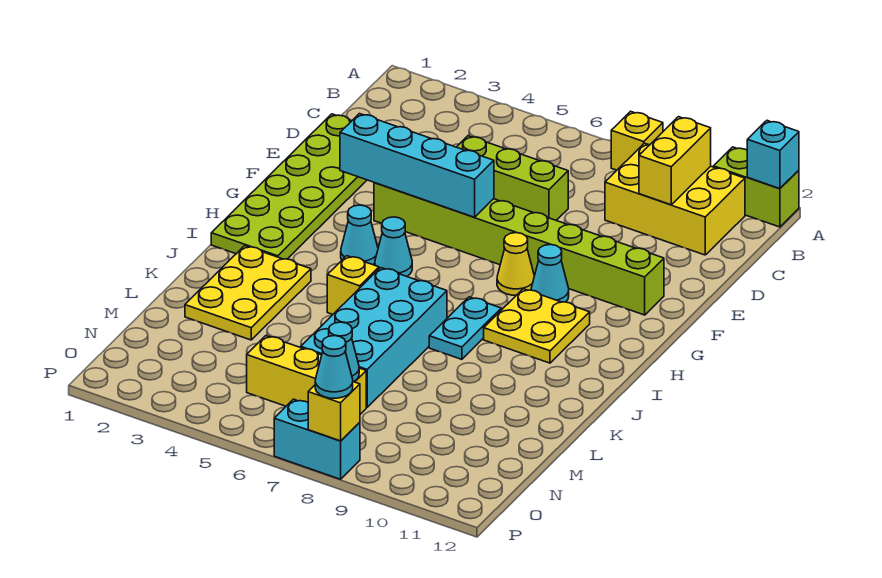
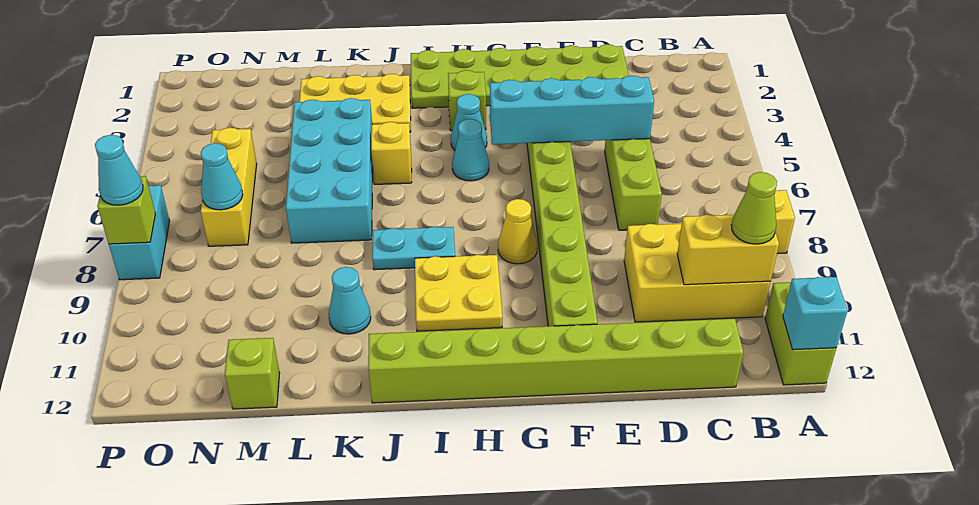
yellow 2x3 brick [605,143,745,255] -> yellow 2x3 brick turned to [624,224,770,322]
none -> lime 1x1 cone [731,172,777,244]
none -> lime 1x8 brick [368,319,743,403]
cyan 1x4 brick [340,114,494,217] -> cyan 1x4 brick turned to [490,76,654,144]
cyan 1x1 cone [531,244,569,302] -> cyan 1x1 cone moved to [329,267,371,334]
none -> lime 1x1 brick [448,70,486,131]
cyan 2x4 brick [301,268,447,407] -> cyan 2x4 brick turned to [286,98,373,243]
none -> lime 1x1 brick [225,338,280,409]
yellow 1x1 brick [308,382,360,441] -> lime 1x1 brick [97,176,155,244]

